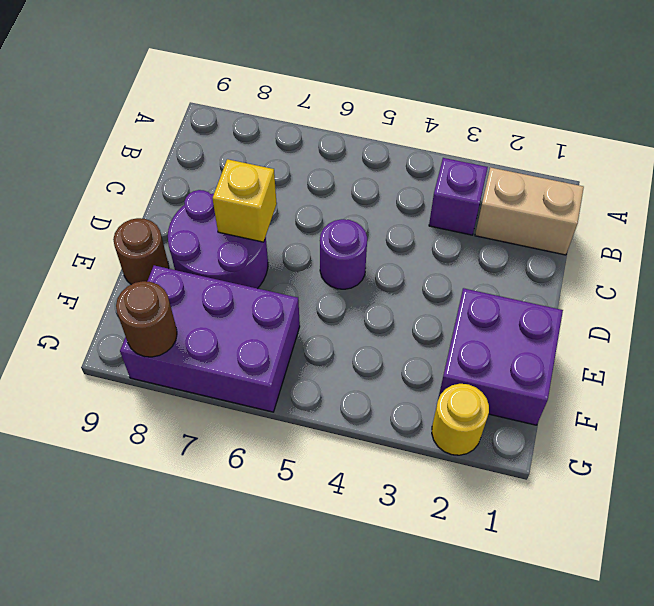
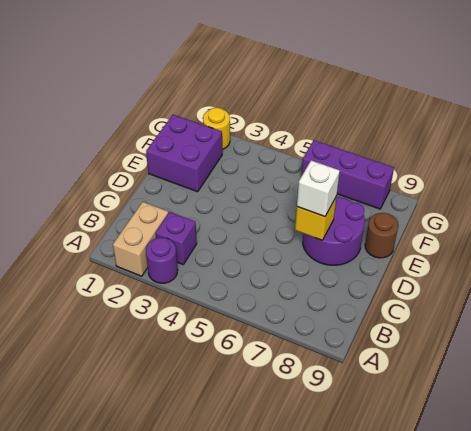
tan 1x2 brick [475,167,584,255] -> tan 1x2 brick turned to [113,202,168,276]
purple 1x1 round brick [320,219,367,289] -> purple 1x1 round brick moved to [146,238,178,283]
none -> white 1x1 brick [297,160,340,217]
purple 2x3 brick [120,265,300,412] -> purple 1x3 brick [302,140,394,209]
brown 1x1 round brick [116,281,177,357] -> none

